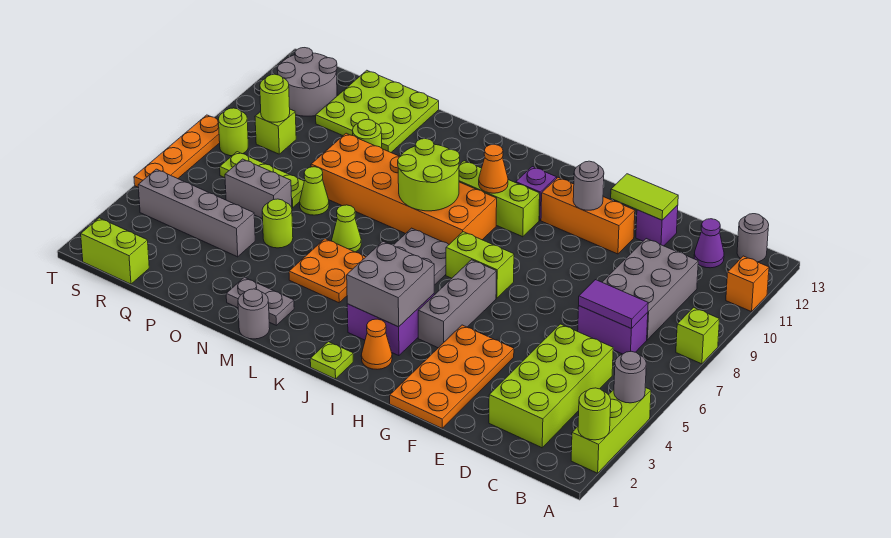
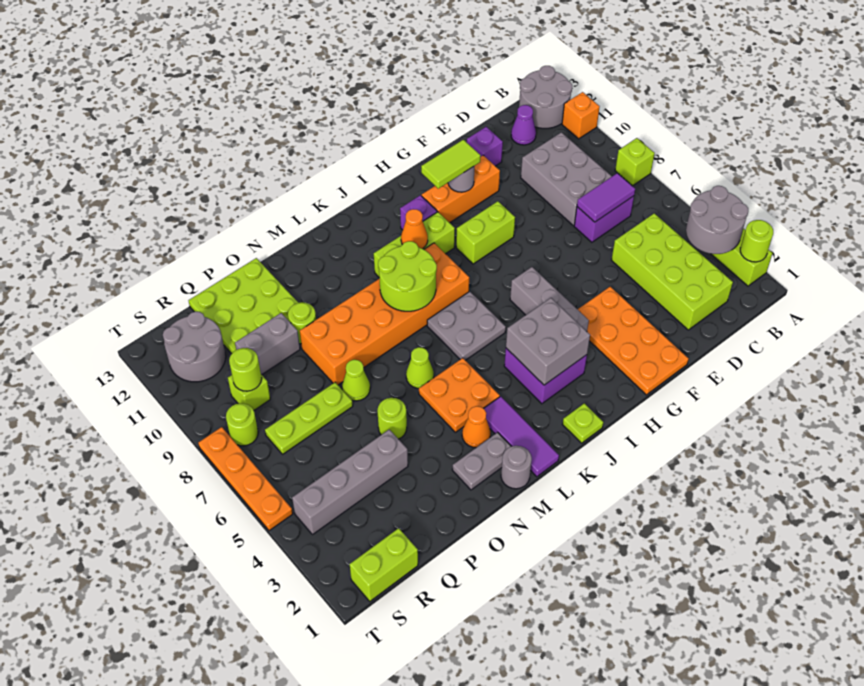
grey 1x1 round brick [614,351,646,403] -> grey 2x2 round brick [686,186,748,254]
grey 1x1 round brick [737,214,769,262] -> grey 2x2 round brick [519,66,572,128]
lime 1x2 tile [611,174,678,220] -> lime 1x2 tile moved to [421,140,480,189]
lime 1x2 brick [446,232,514,298] -> lime 1x2 brick moved to [456,201,515,264]
orange 1x1 cone [361,319,392,369] -> orange 1x1 cone moved to [462,406,491,447]
none -> purple 1x3 tile [484,396,559,477]
grey 1x2 brick [225,159,292,219] -> grey 1x2 brick moved to [235,313,300,375]

